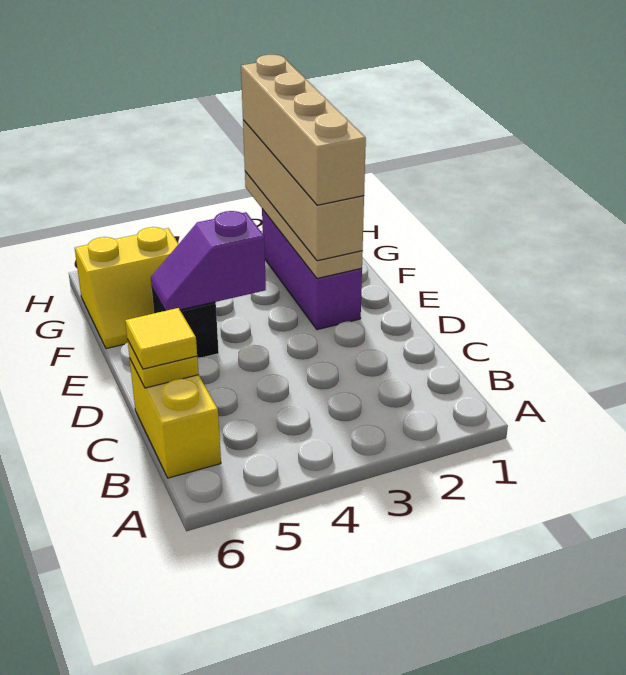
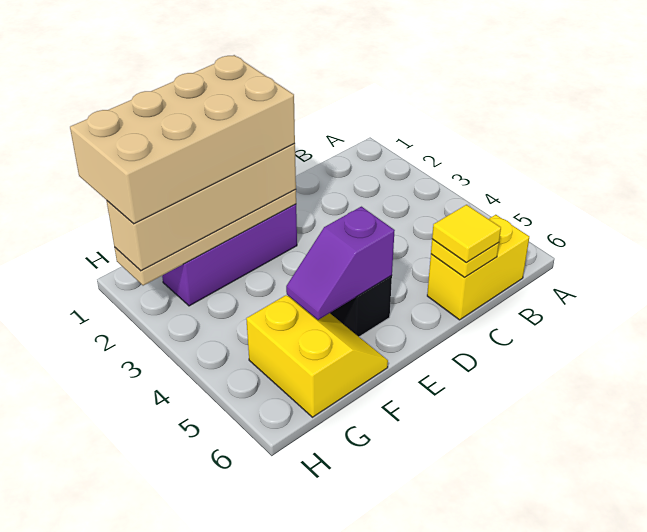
tan 1x4 brick [241,55,366,205] -> tan 2x4 brick [70,55,295,224]
purple 1x2 slope [151,211,266,311] -> purple 1x2 slope turned to [286,207,395,320]

